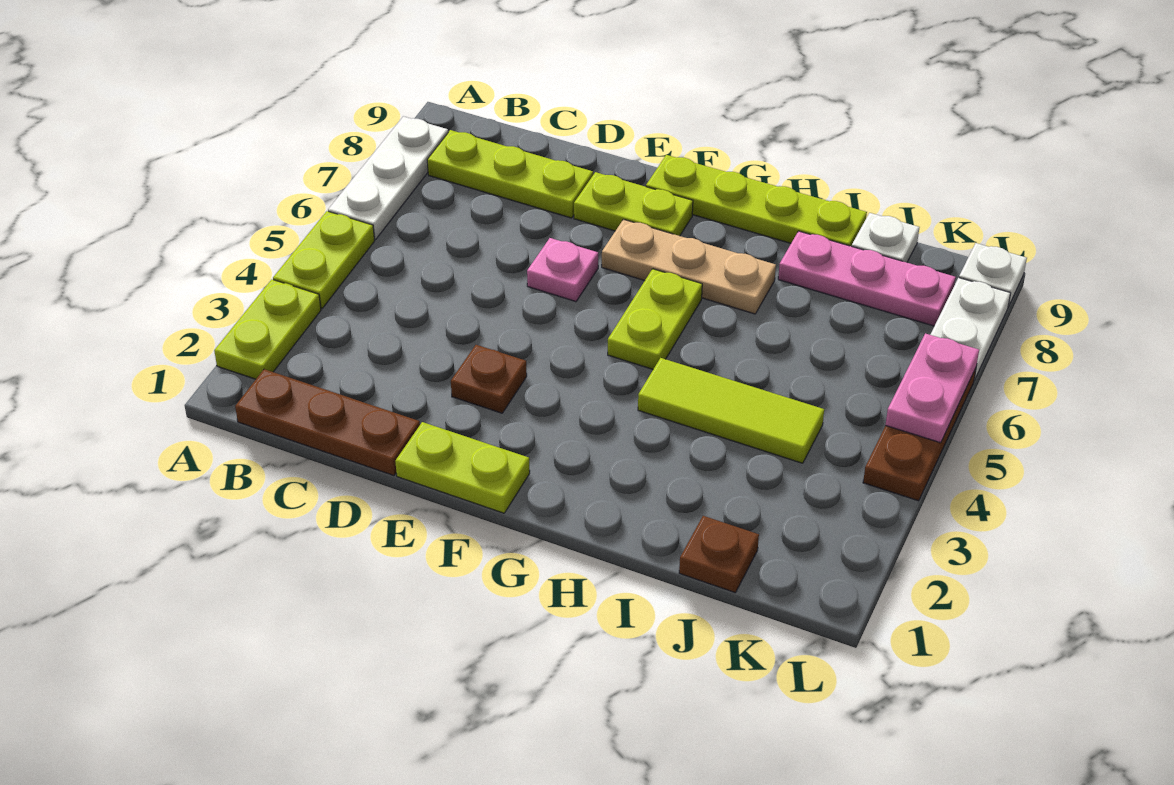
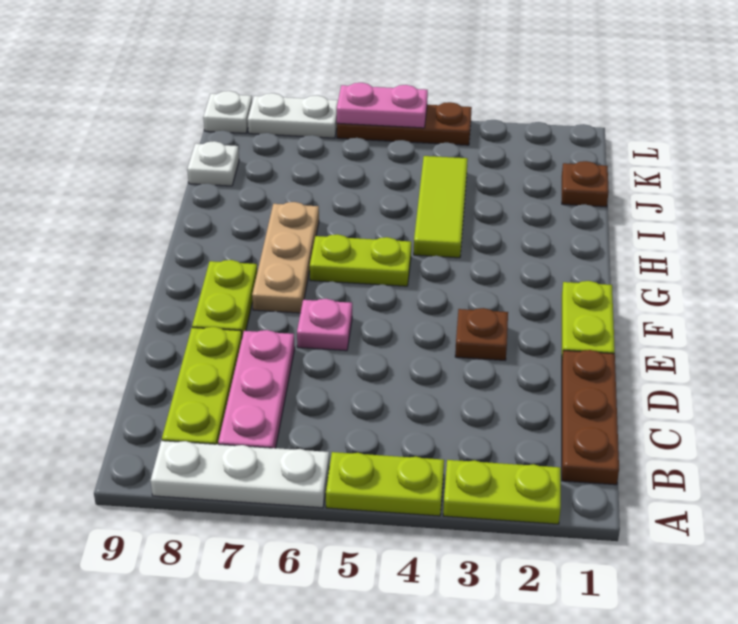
lime 1x4 plate [646,155,867,246] -> none
pink 1x3 plate [778,231,956,326] -> pink 1x3 plate moved to [218,330,295,448]

